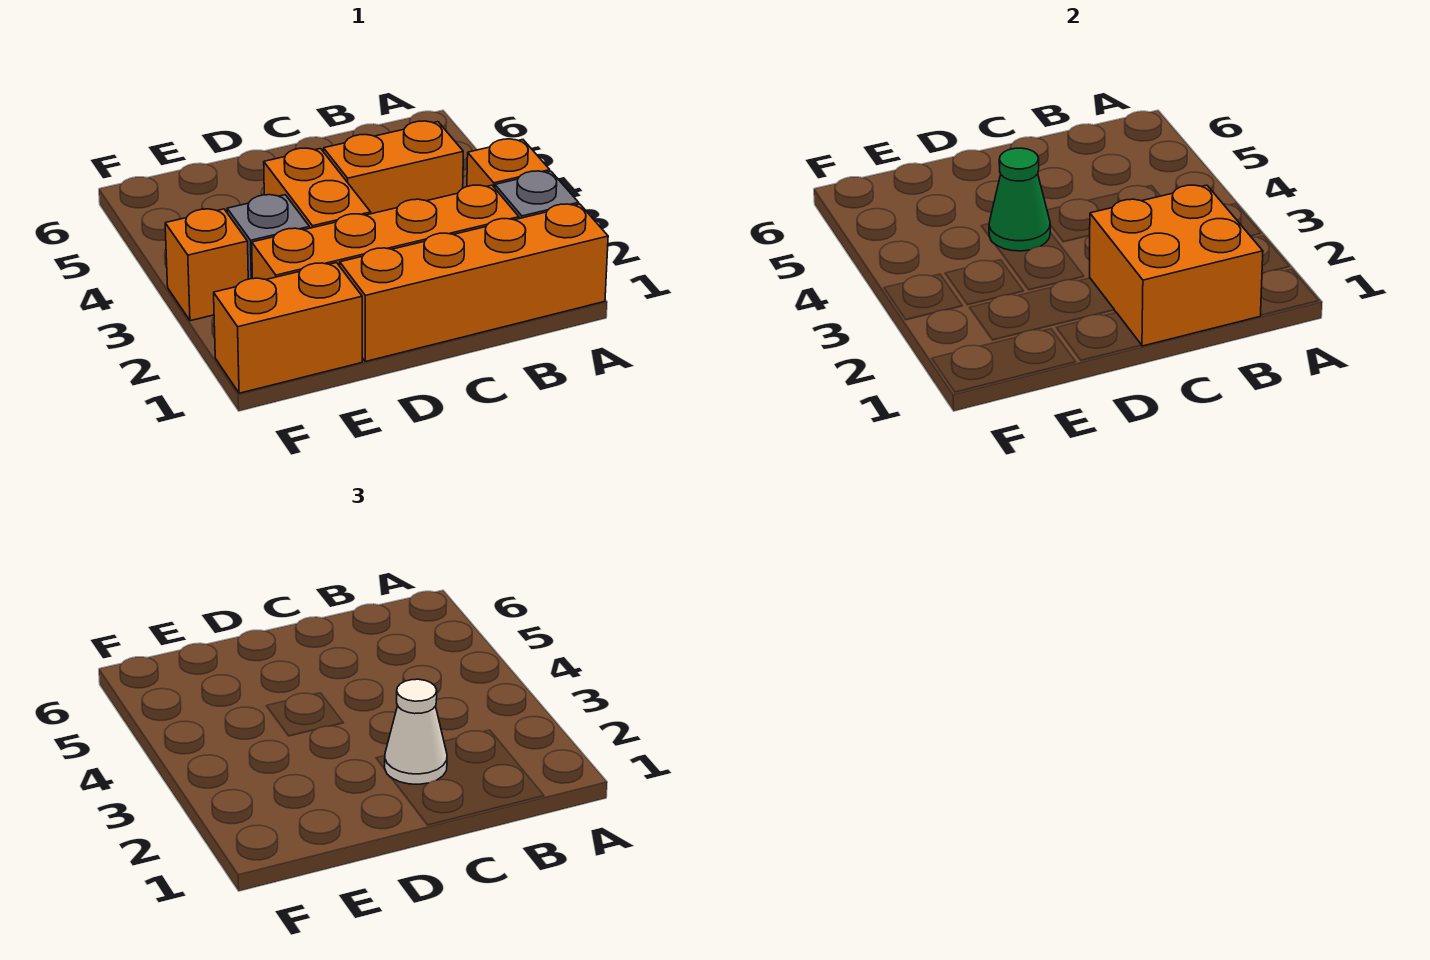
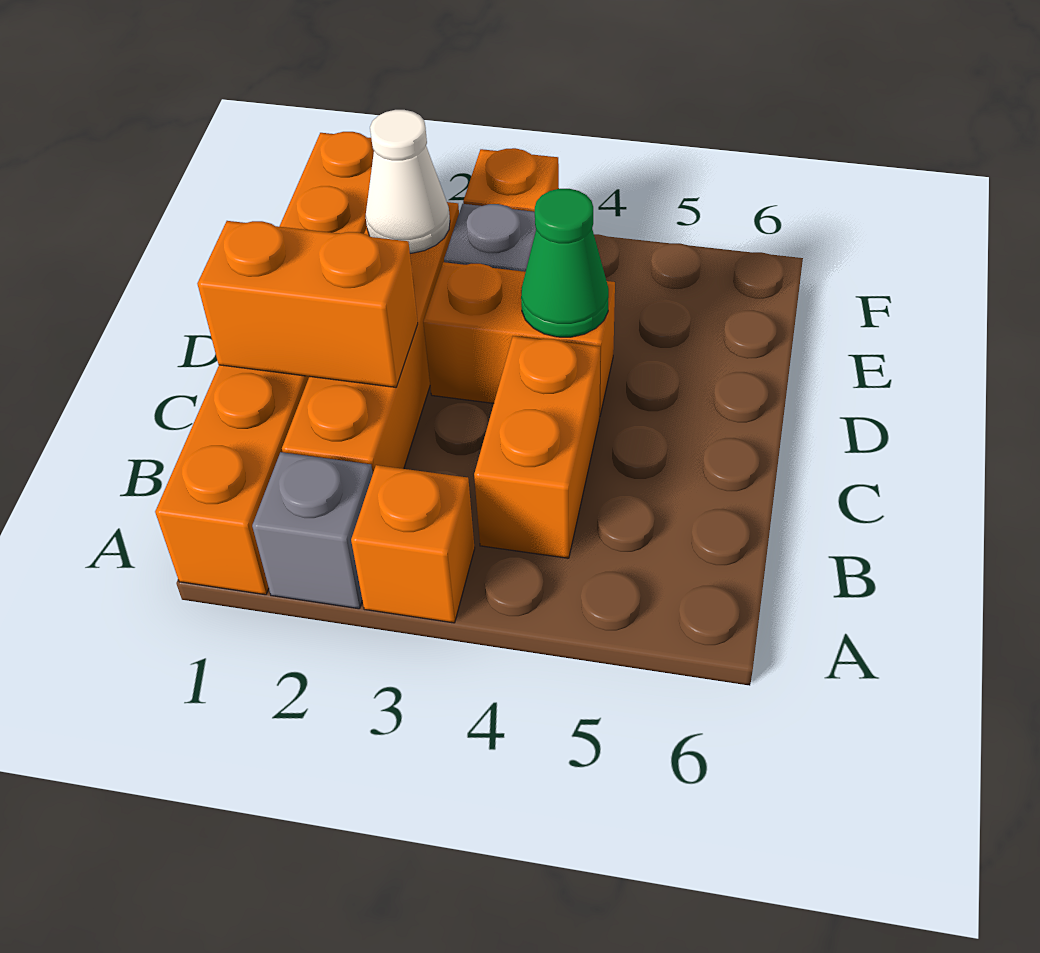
orange 2x2 brick [1090,185,1263,346] -> orange 1x2 brick [197,221,418,387]
white 1x1 cone [385,679,447,784] -> white 1x1 cone moved to [366,110,450,253]

